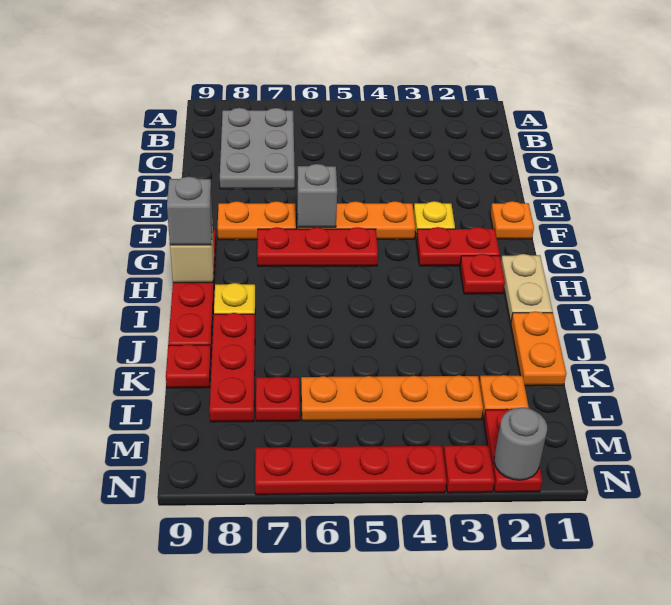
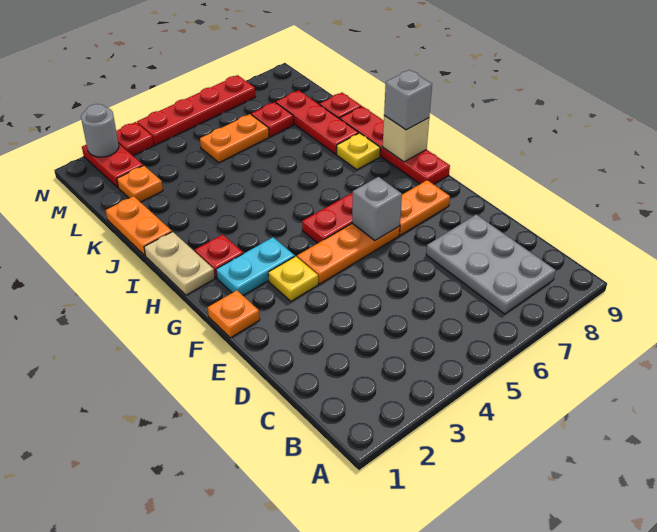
red 1x2 plate [416,227,500,266] -> cyan 1x2 plate [216,237,295,295]
orange 1x4 plate [301,375,483,421] -> orange 1x2 plate [200,114,269,163]

